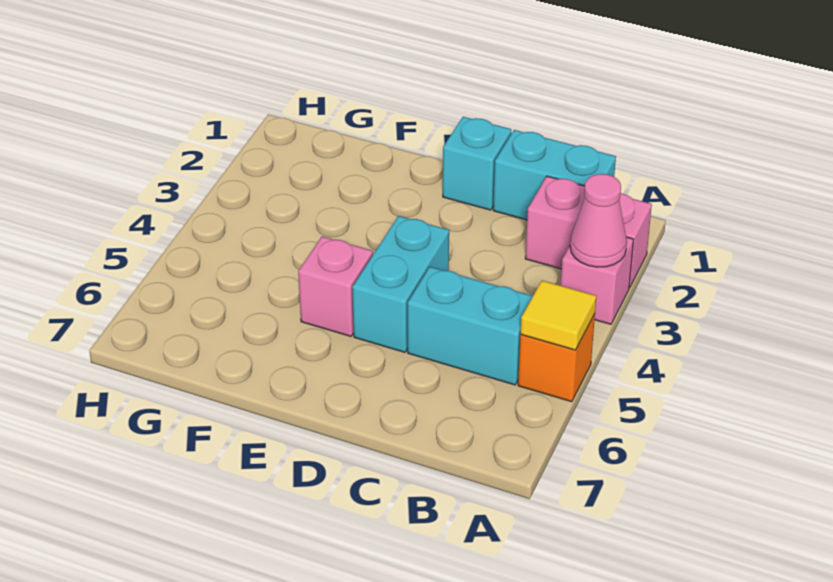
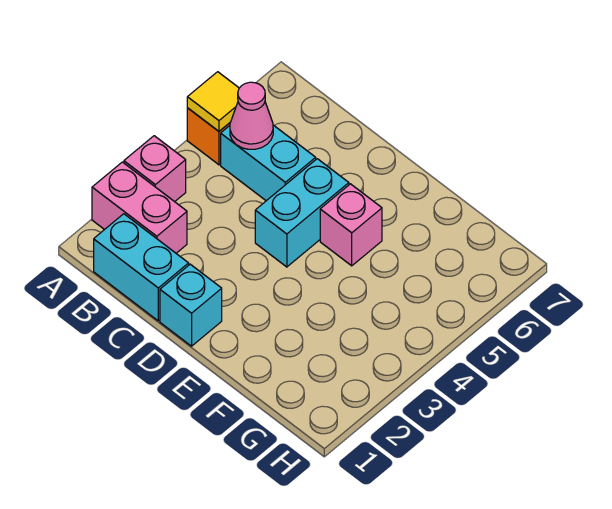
pink 1x1 cone [570,174,627,267] -> pink 1x1 cone moved to [230,82,273,149]

